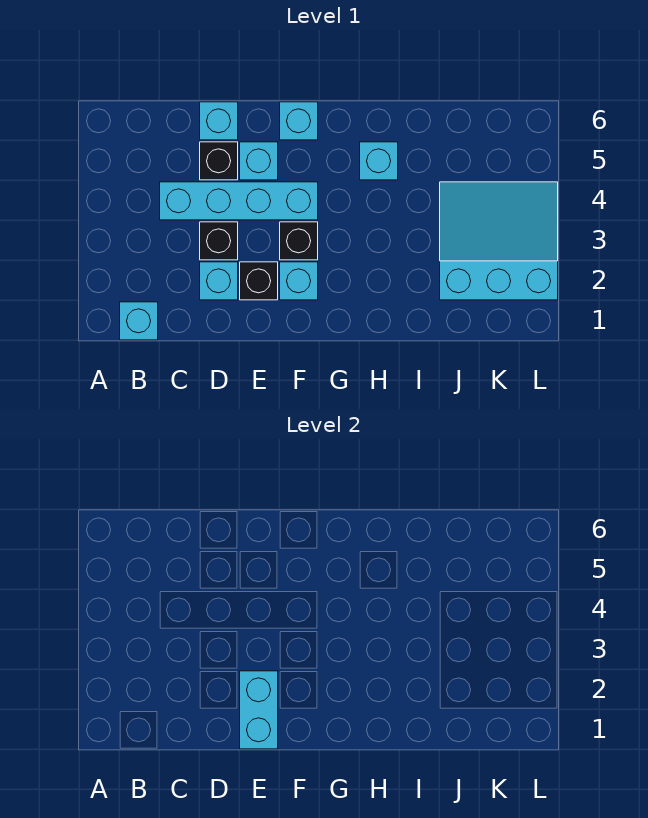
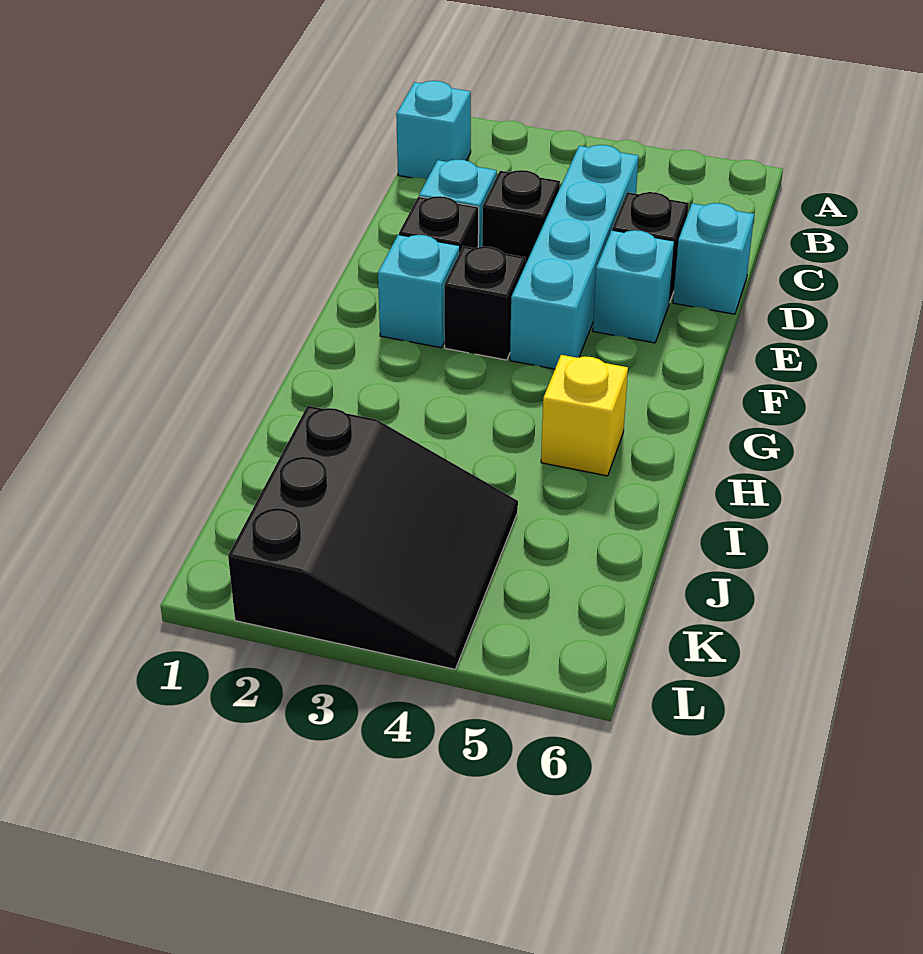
cyan 1x2 brick [240,671,278,749] -> none
cyan 1x1 brick [280,102,318,140] -> none
cyan 1x1 brick [360,142,398,180] -> yellow 1x1 brick [541,355,628,476]
cyan 3x3 slope [440,182,558,300] -> black 3x3 slope [228,406,518,669]

